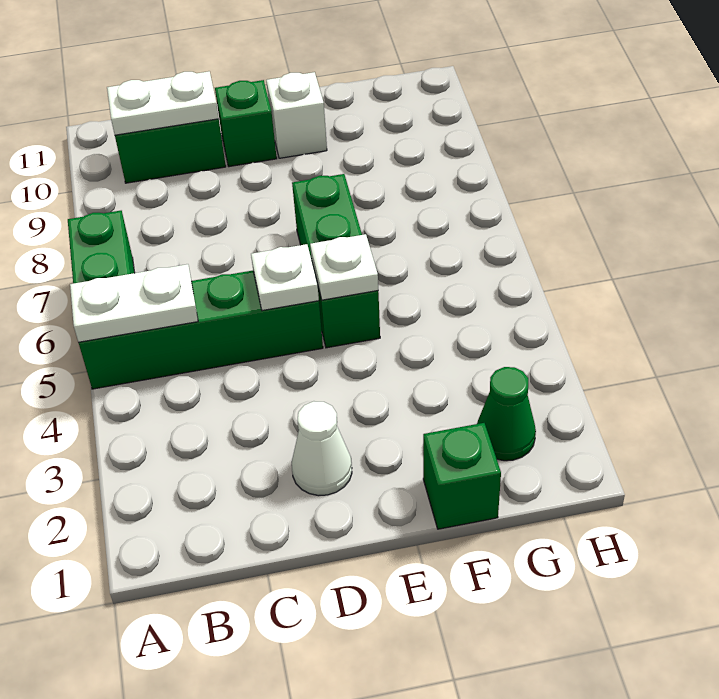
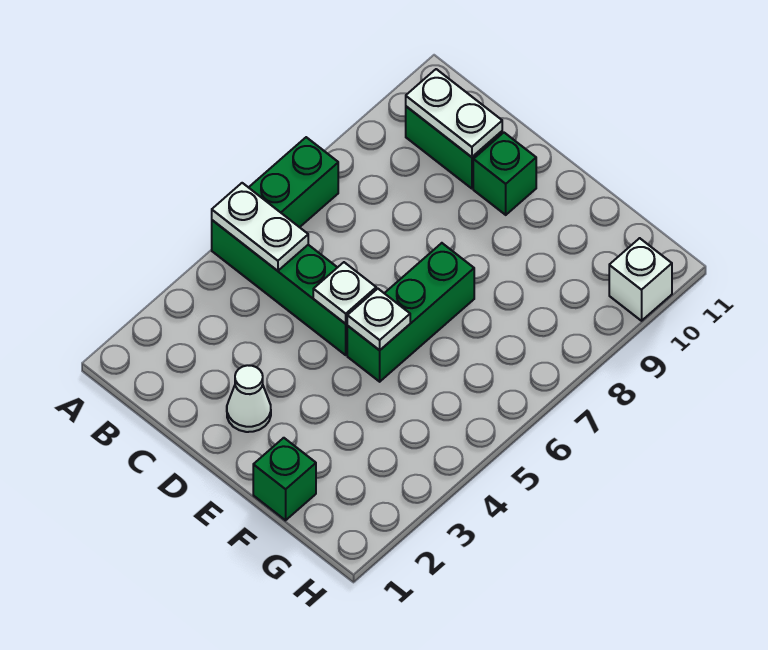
white 1x1 brick [266,72,327,158] -> white 1x1 brick moved to [609,238,672,321]
green 1x1 cone [477,367,536,461] -> none

